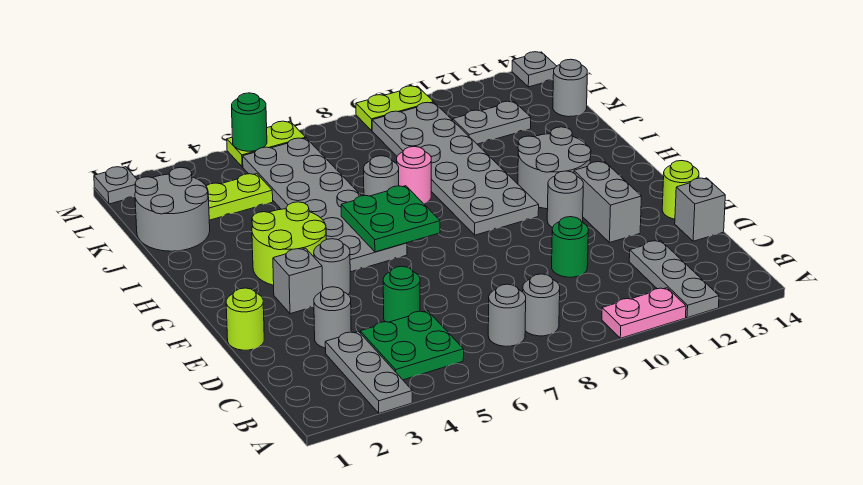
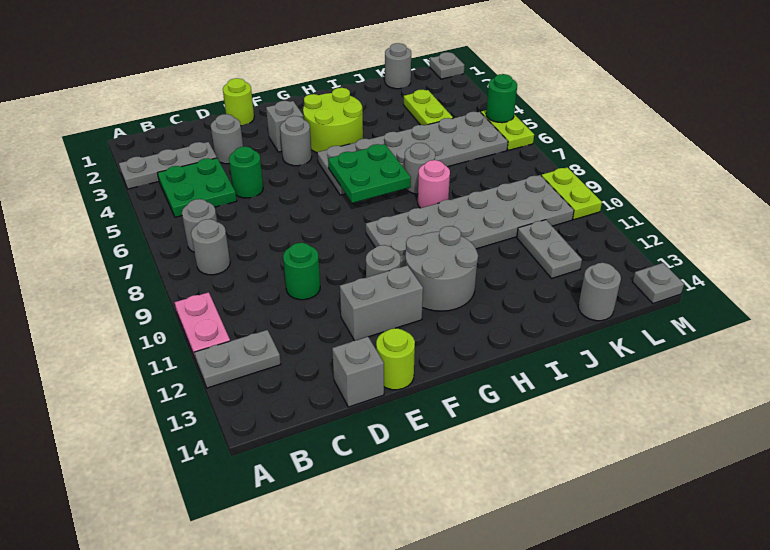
grey 1x3 plate [629,240,719,318] -> grey 1x2 plate [194,330,281,388]
grey 2x2 round brick [135,167,210,251] -> grey 1x1 round brick [385,43,411,89]

